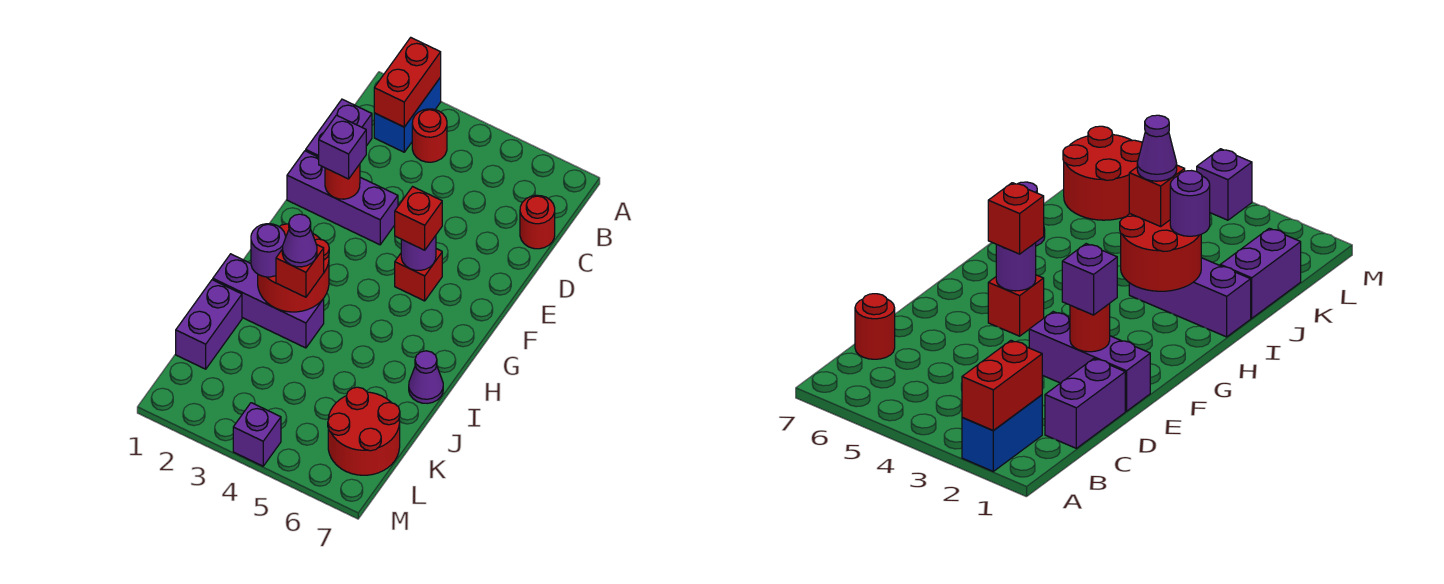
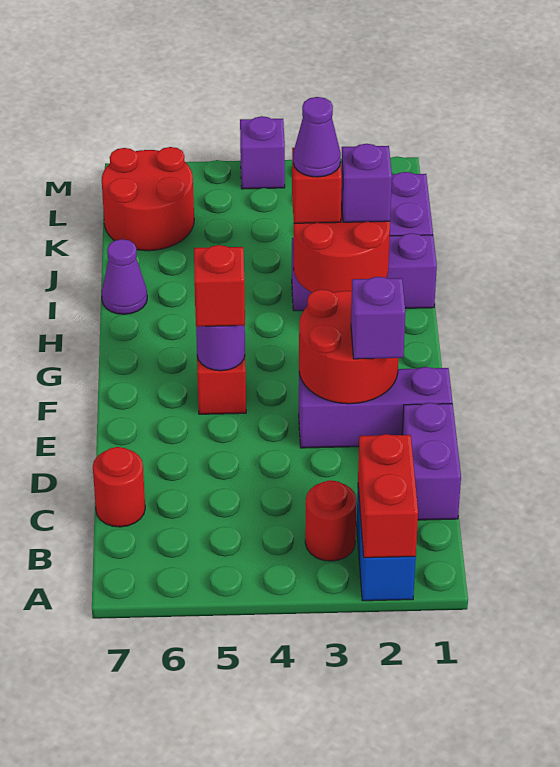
red 1x1 round brick [325,164,360,199] -> red 2x2 round brick [299,289,398,404]
purple 1x1 round brick [251,224,286,277] -> purple 1x1 brick [341,144,392,222]

